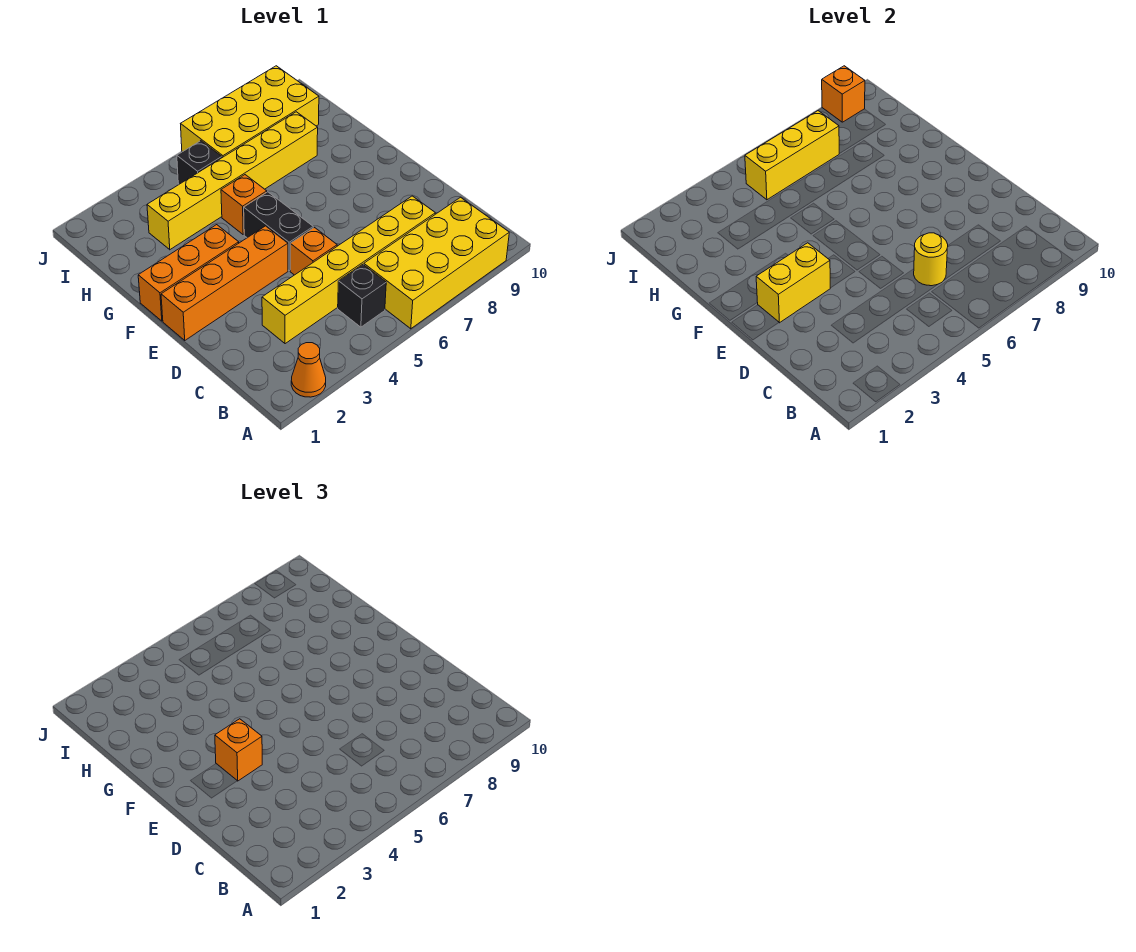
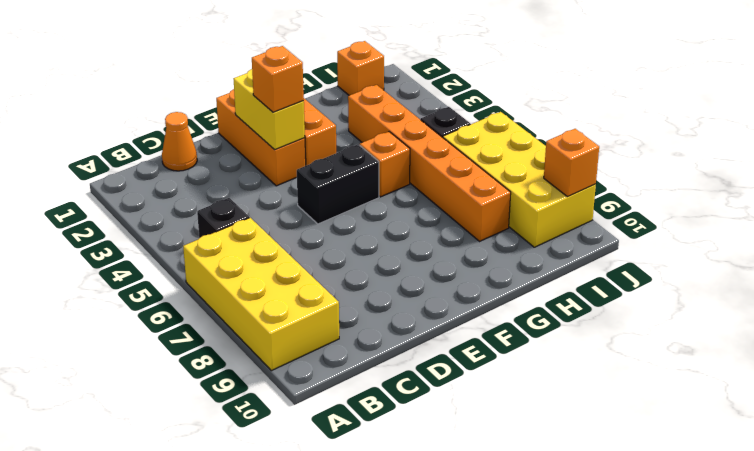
orange 1x1 cone [291,343,326,397] -> orange 1x1 cone moved to [162,112,197,171]
yellow 1x6 brick [262,196,435,344] -> none
yellow 1x1 round brick [914,233,948,286] -> none
orange 1x1 brick [290,228,337,275] -> orange 1x1 brick moved to [337,41,384,95]
orange 1x4 brick [161,226,288,340] -> orange 1x3 brick [216,89,306,186]
yellow 1x6 brick [147,112,318,250] -> orange 1x6 brick [348,85,511,241]
yellow 1x3 brick [745,111,839,200] -> none

